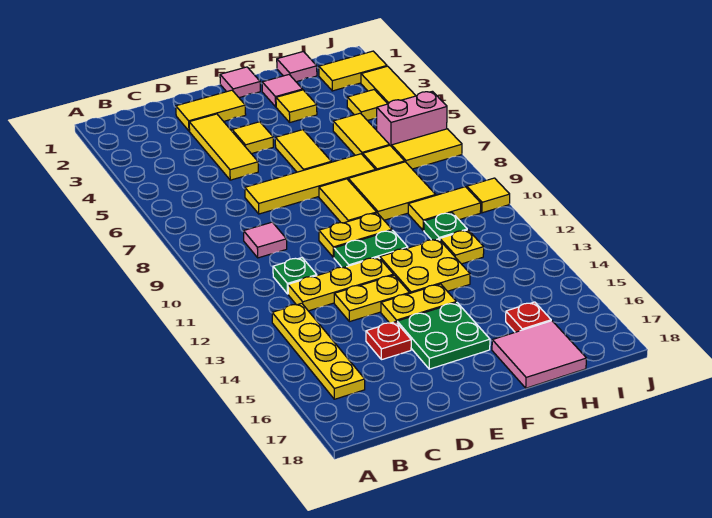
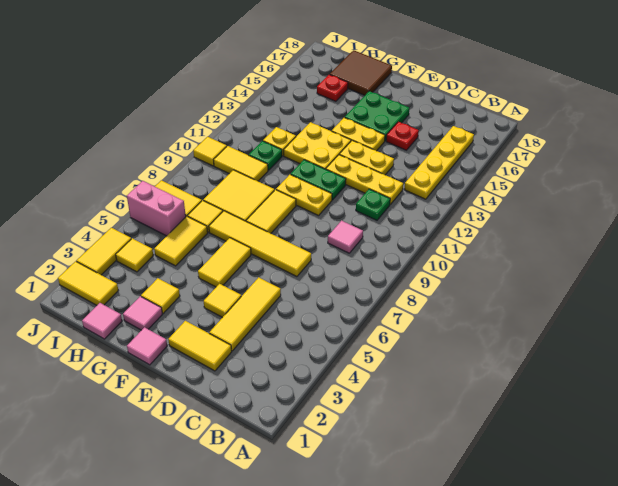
pink 2x2 tile [492,321,587,388] -> brown 2x2 tile [330,50,392,95]

